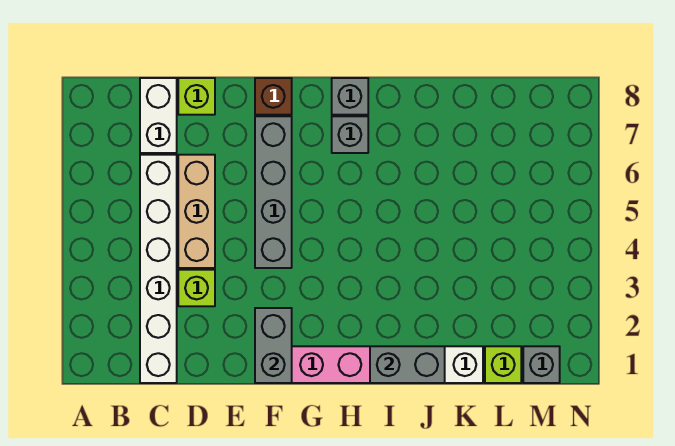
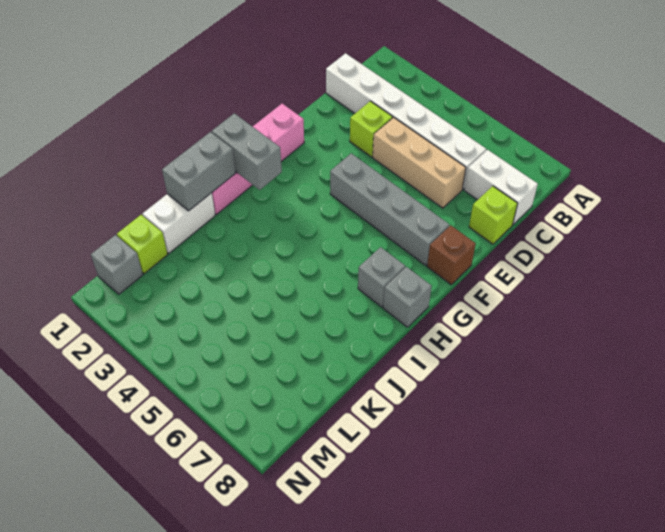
grey 1x2 brick [255,308,292,383] -> grey 1x2 brick moved to [212,113,282,190]

